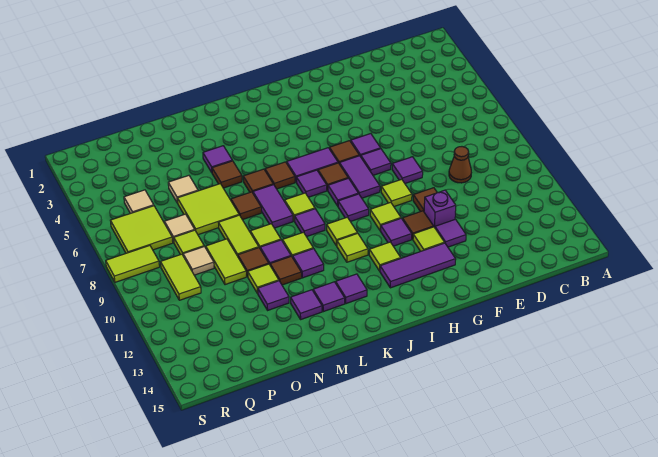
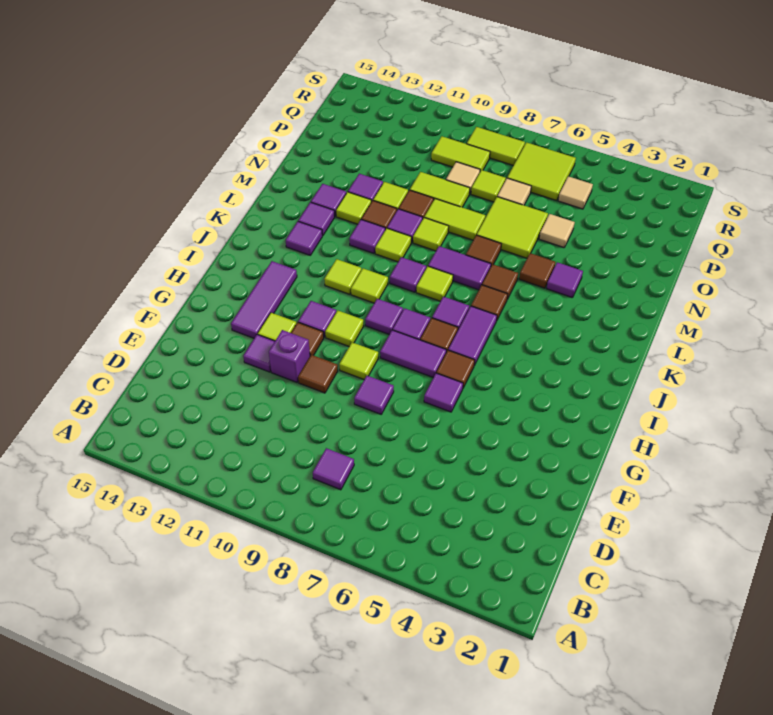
brown 1x1 cone [449,147,471,183] -> none
purple 1x1 tile [361,149,391,175] -> purple 1x1 tile moved to [313,448,354,490]
lime 1x1 tile [369,242,401,271] -> lime 1x1 tile moved to [336,192,371,224]
lime 1x2 tile [106,246,159,282] -> lime 1x2 tile turned to [467,127,525,166]

